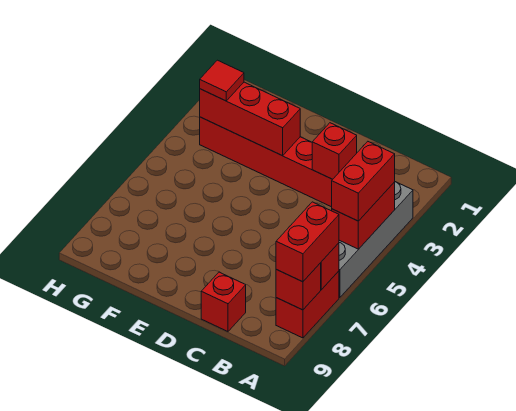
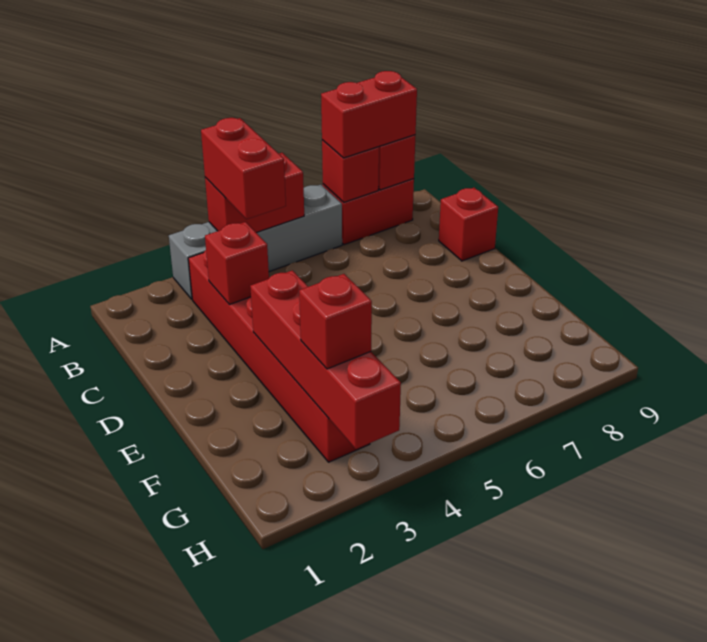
red 1x2 brick [332,142,395,221] -> red 1x2 brick turned to [201,118,286,219]
red 1x3 brick [200,82,300,156] -> red 1x4 brick [250,270,401,449]
red 1x1 tile [200,60,244,101] -> red 1x1 brick [299,274,372,369]

